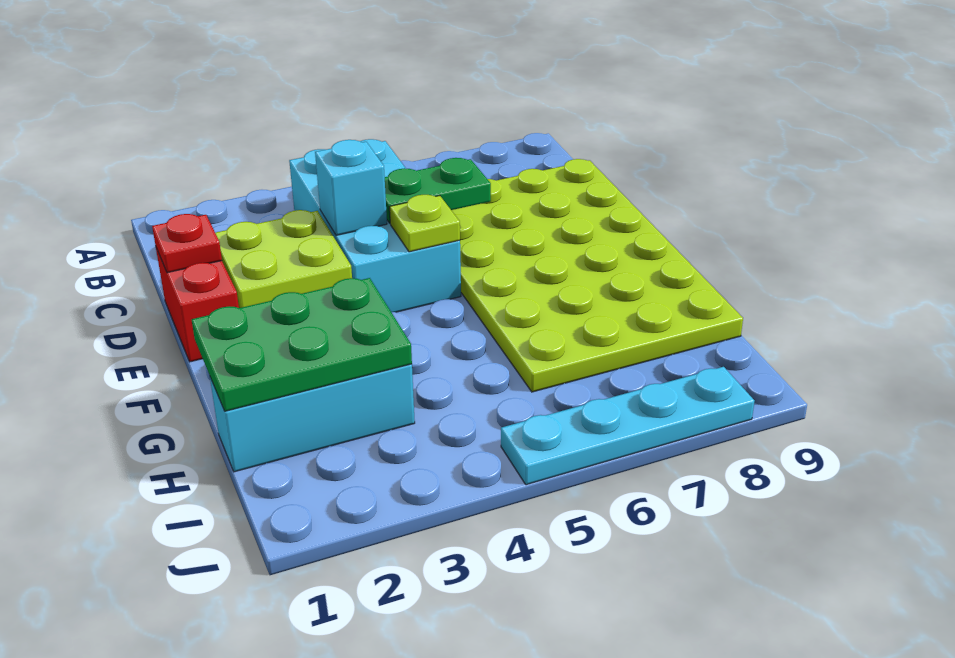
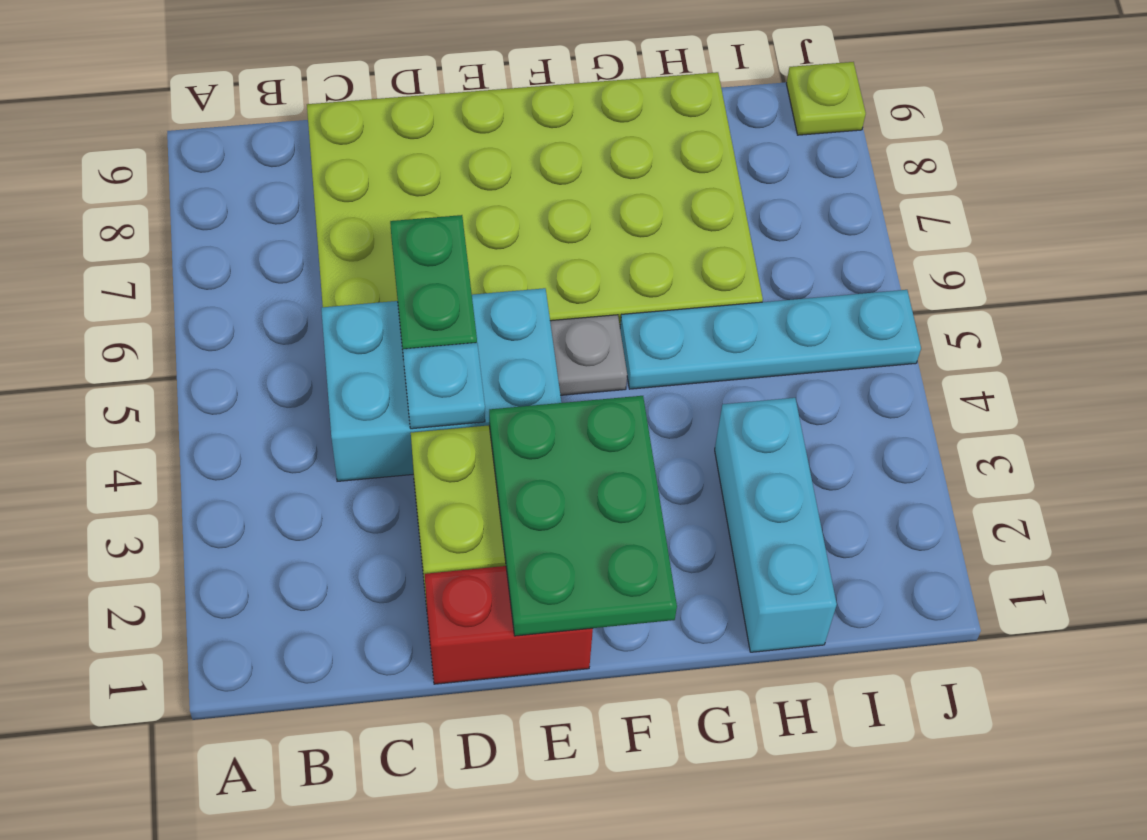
cyan 2x4 brick [289,139,461,312] -> cyan 2x3 brick [321,288,561,481]
red 1x1 plate [152,214,222,273] -> none
cyan 1x1 brick [315,140,387,235] -> cyan 1x1 plate [403,343,485,429]
lime 1x1 plate [390,195,460,252] -> lime 1x1 plate moved to [786,62,866,135]
none -> grey 1x1 plate [550,315,627,395]
green 2x3 plate [192,278,412,411] -> green 2x3 plate moved to [489,396,677,636]
cyan 1x4 plate [501,367,754,485] -> cyan 1x4 plate turned to [620,290,921,389]

